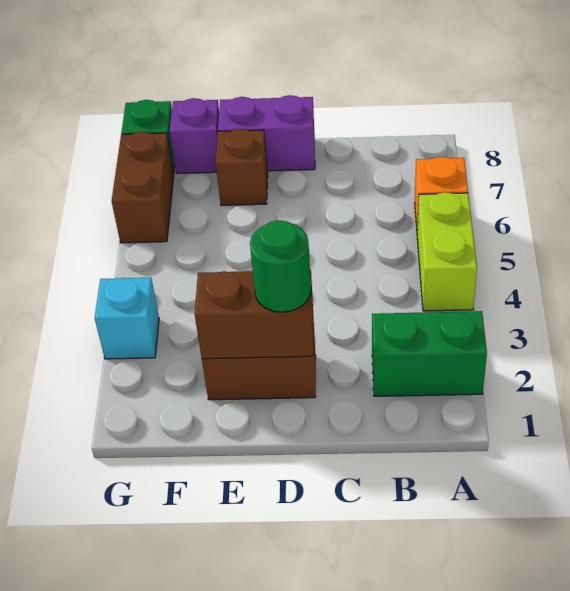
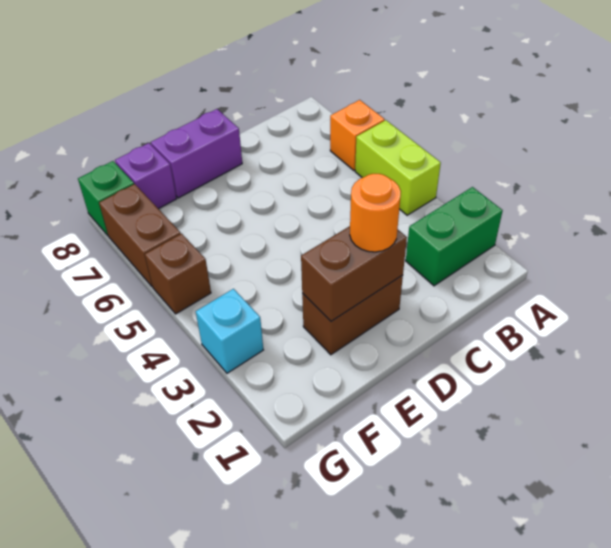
green 1x1 round brick [250,220,311,312] -> orange 1x1 round brick [350,174,401,252]
brown 1x1 brick [216,129,268,205] -> brown 1x1 brick moved to [145,234,211,314]

